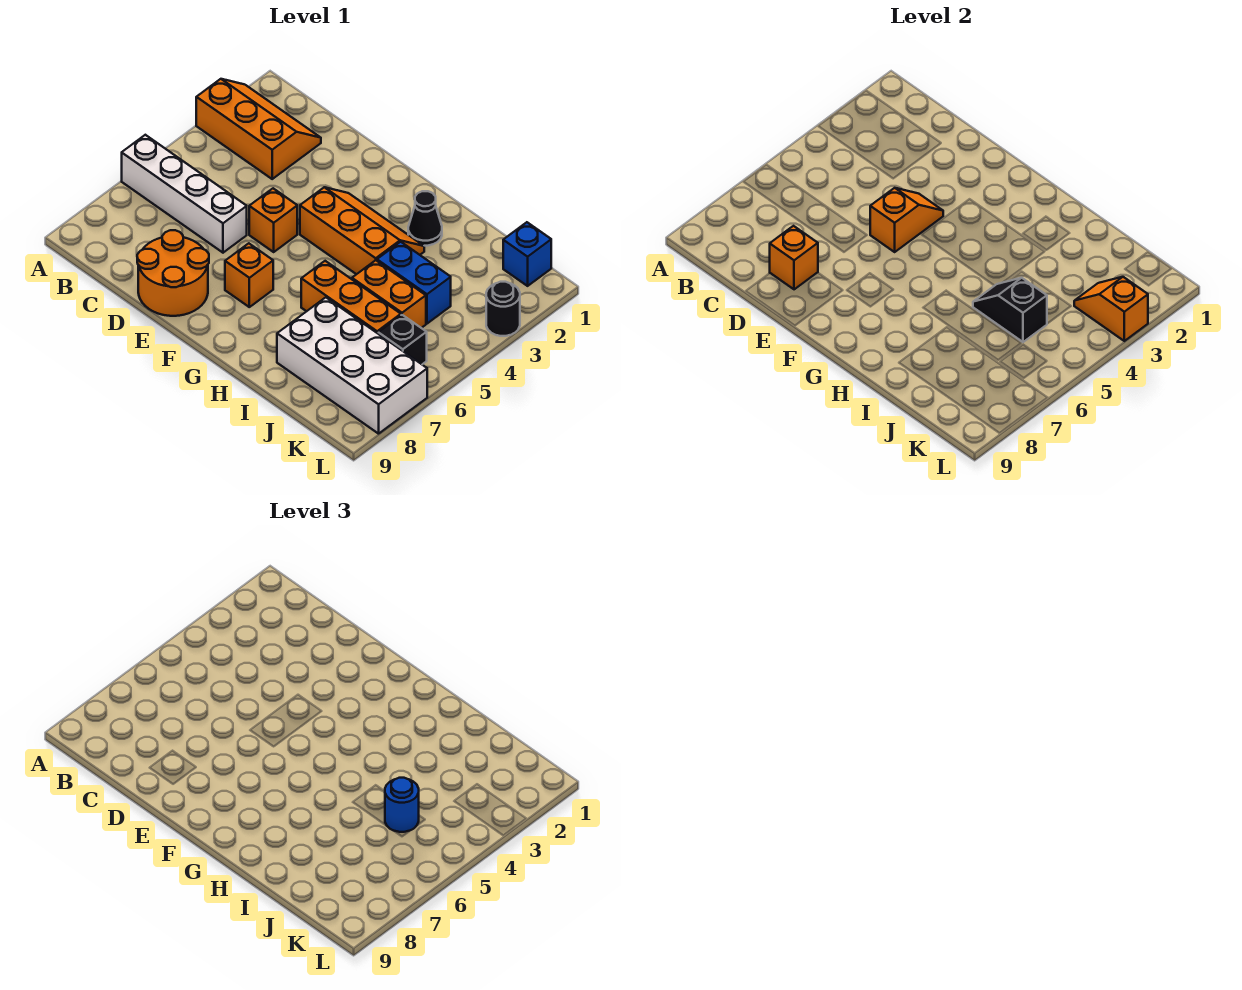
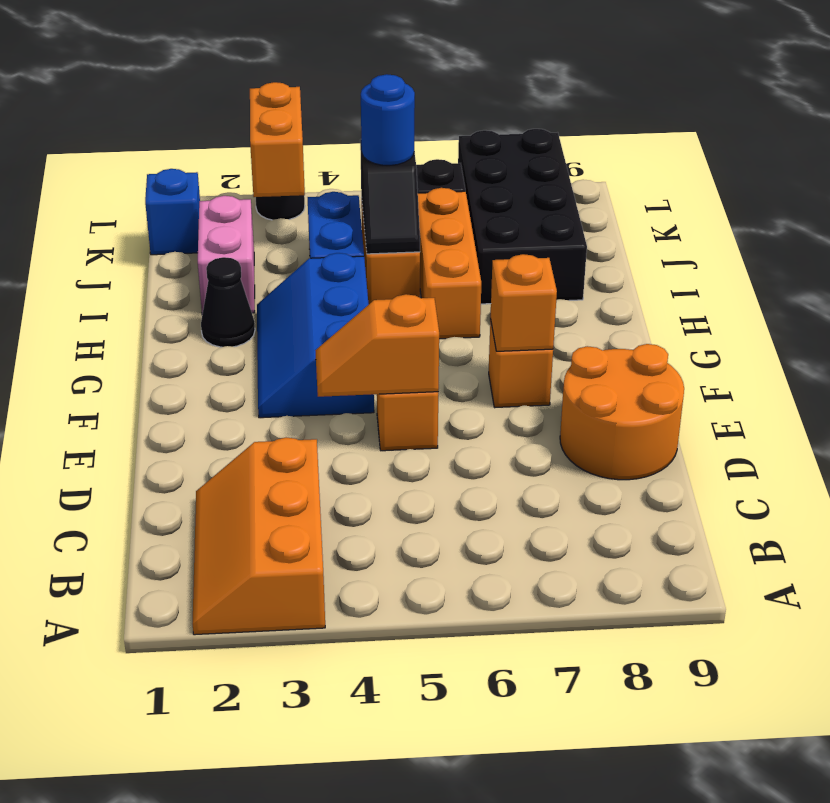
white 1x4 brick [122,135,247,253] -> none
orange 1x1 brick [770,226,818,289] -> orange 1x1 brick moved to [490,254,557,351]
orange 2x3 slope [300,187,424,274] -> blue 2x3 slope [257,253,374,418]
none -> pink 1x2 brick [198,196,255,314]
white 2x4 brick [277,297,427,434] -> black 2x4 brick [458,129,587,304]
orange 1x2 slope [1074,277,1148,341] -> orange 1x2 brick [250,82,305,197]

